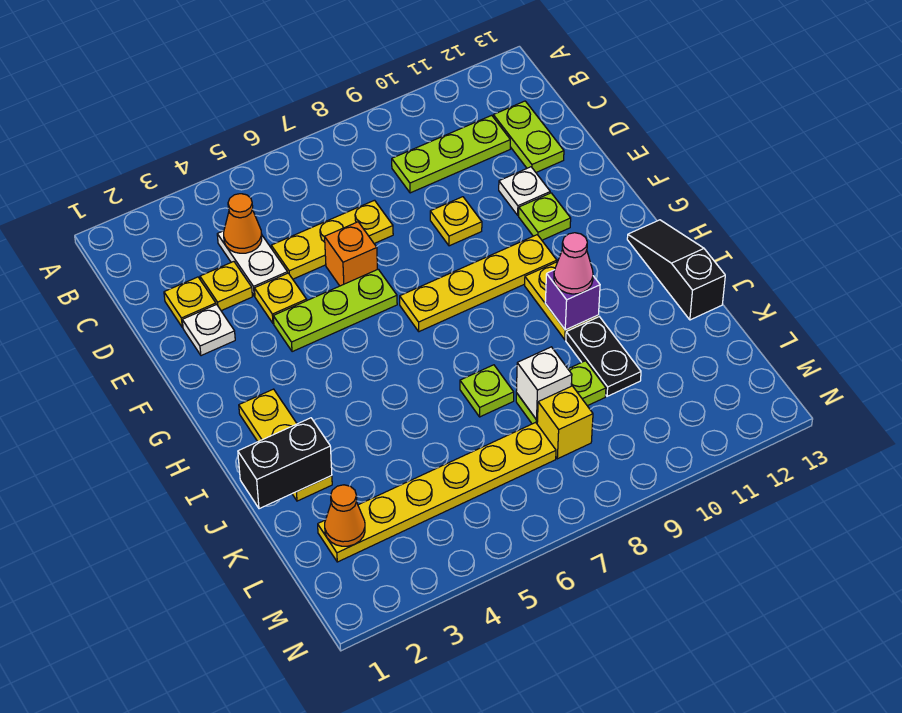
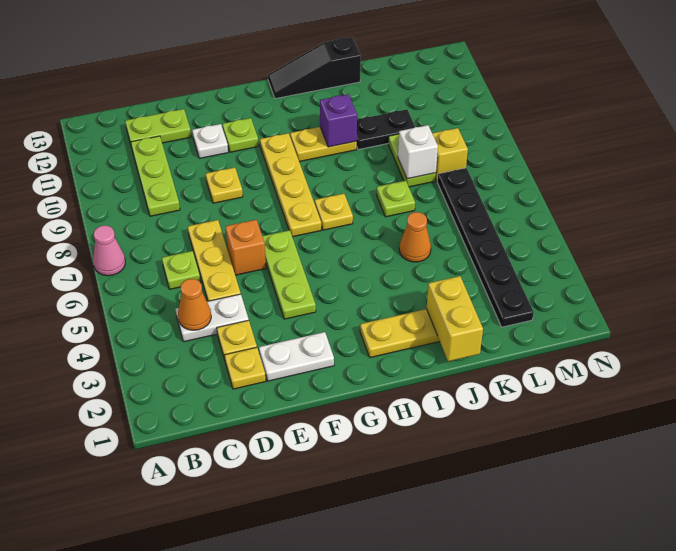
none -> lime 1x1 plate [162,251,201,289]
white 1x1 plate [182,305,235,356] -> white 1x2 plate [259,332,334,381]
yellow 1x1 plate [254,273,307,324] -> yellow 1x1 plate moved to [315,194,353,230]
pink 1x1 cone [554,233,593,294] -> pink 1x1 cone moved to [93,226,125,276]
black 1x2 brick [238,418,332,509] -> yellow 1x2 brick [427,276,483,361]
yellow 1x6 plate [318,422,556,562] -> black 1x6 plate [437,168,534,327]
orange 1x1 cone [325,485,365,546] -> orange 1x1 cone moved to [399,212,431,262]

